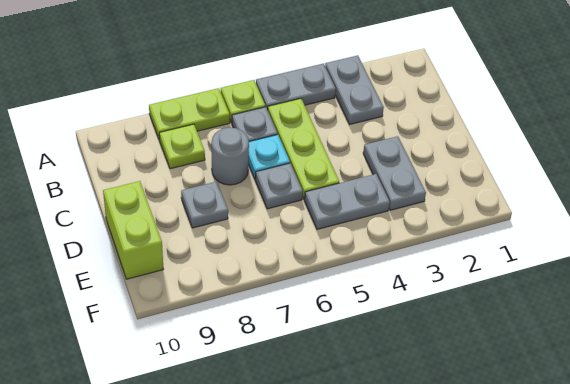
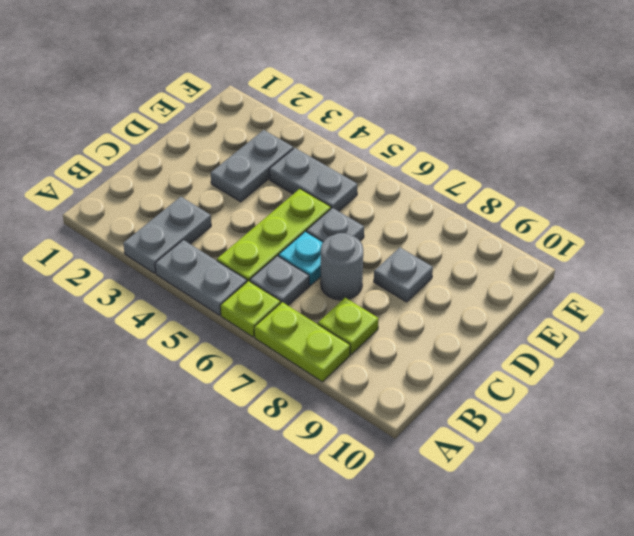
lime 1x2 brick [103,181,163,279] -> none

